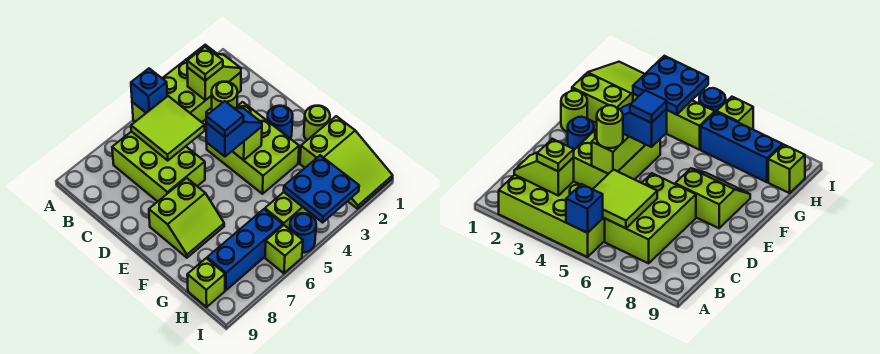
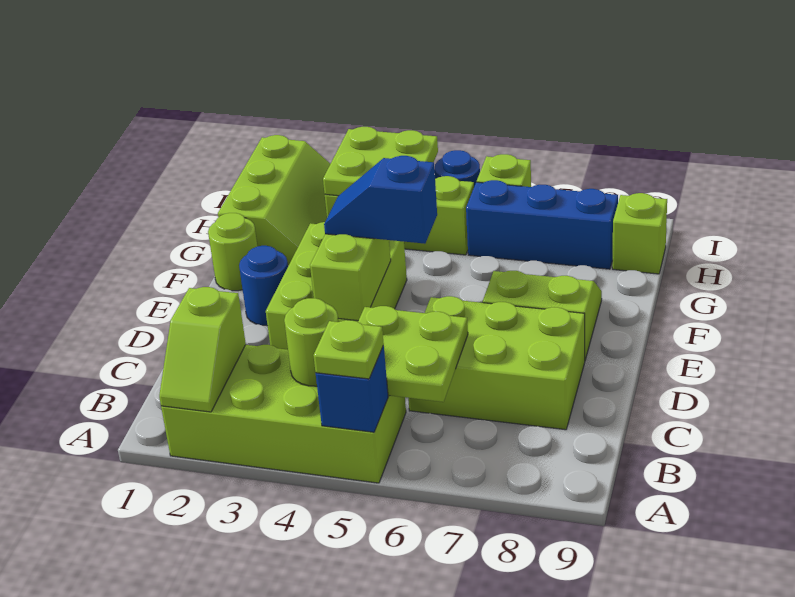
lime 1x2 slope [187,54,241,100] -> lime 1x2 slope turned to [159,287,246,412]
lime 1x1 plate [187,47,223,81] -> lime 1x1 plate moved to [313,320,384,379]
lime 2x2 tile [131,96,205,160] -> lime 2x2 plate [358,306,468,402]
lime 2x3 brick [112,131,205,202] -> lime 2x3 brick turned to [408,296,585,430]
lime 1x1 round brick [212,82,237,111] -> lime 1x1 round brick moved to [284,298,338,386]
blue 1x1 tile [206,101,244,137] -> none
lime 2x3 slope [300,116,393,209] -> lime 2x3 slope turned to [218,135,330,266]
blue 2x2 plate [284,155,359,222] -> lime 2x2 plate [323,127,438,196]

